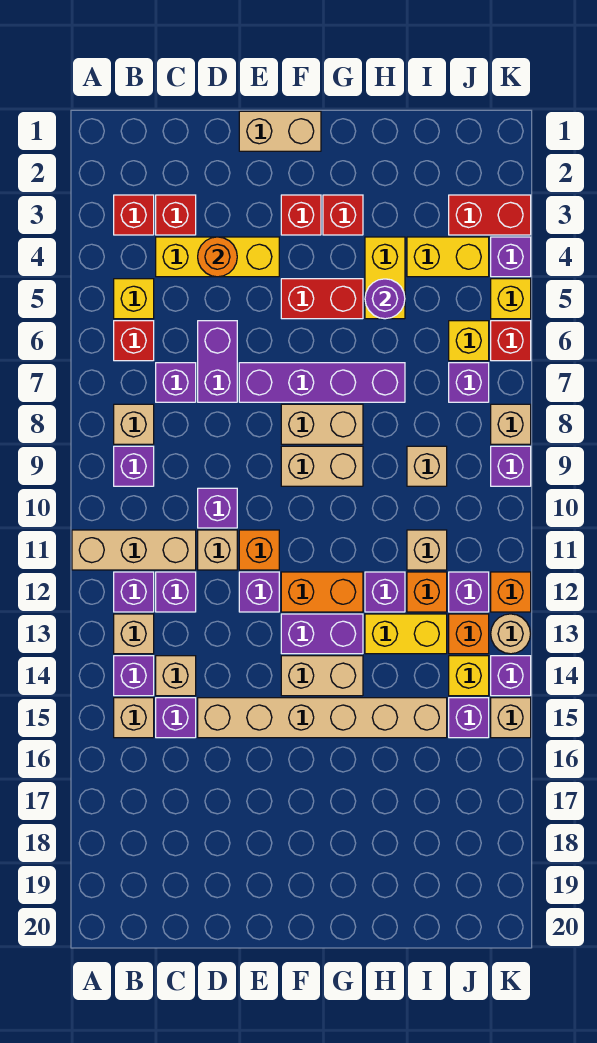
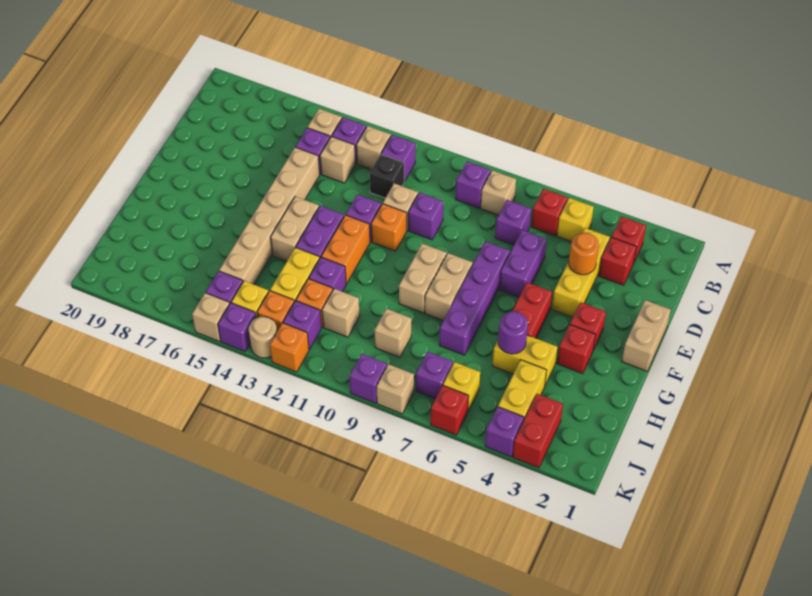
tan 1x3 brick [72,530,196,570] -> none
purple 1x1 brick [156,572,196,612] -> black 1x1 brick [370,155,404,198]
purple 1x2 brick [198,321,237,402] -> purple 1x2 brick turned to [499,230,547,297]
yellow 1x1 brick [491,279,531,319] -> none

